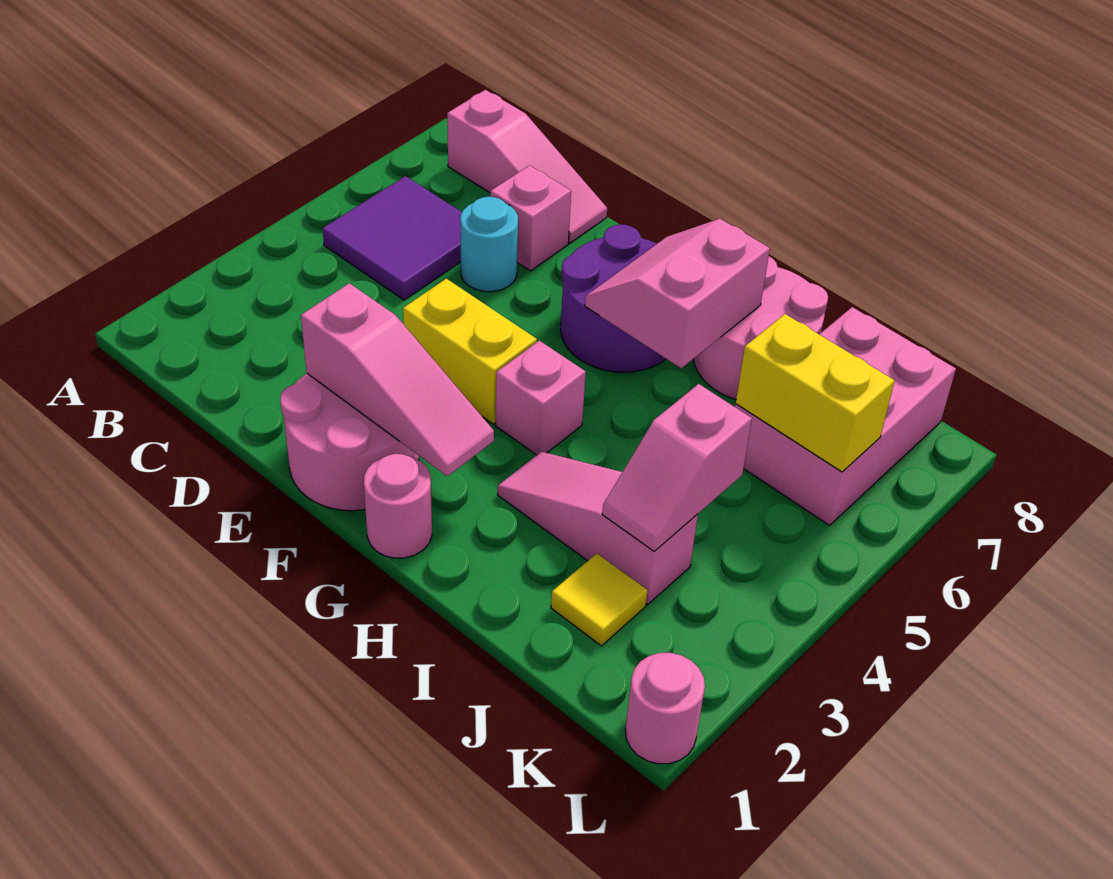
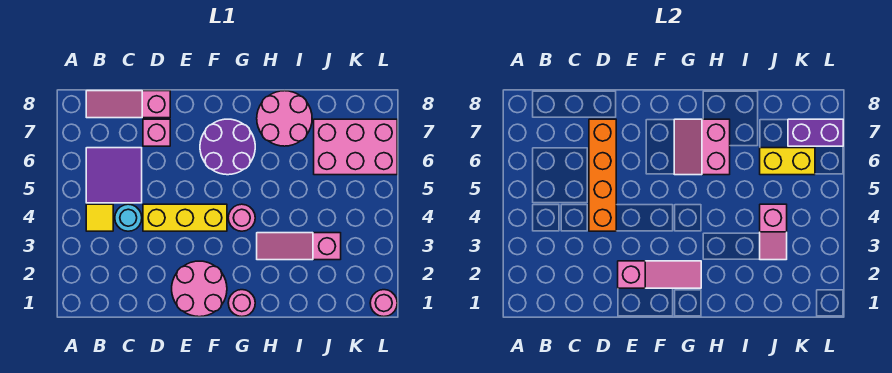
pink 1x3 slope [447,90,607,243] -> pink 1x3 slope turned to [86,91,170,118]
none -> orange 1x4 brick [589,119,616,231]
cyan 1x1 round brick [460,197,518,292] -> cyan 1x1 round brick moved to [115,204,142,231]
yellow 1x2 brick [403,279,537,424] -> yellow 1x3 brick [143,204,227,231]
pink 1x1 brick [495,341,586,455] -> pink 1x1 round brick [228,204,255,231]
yellow 1x1 tile [551,554,648,646] -> yellow 1x1 tile moved to [86,204,113,231]
pink 2x3 brick [735,307,956,525] -> pink 2x3 brick turned to [314,119,397,175]
none -> purple 1x2 brick [788,119,843,146]

